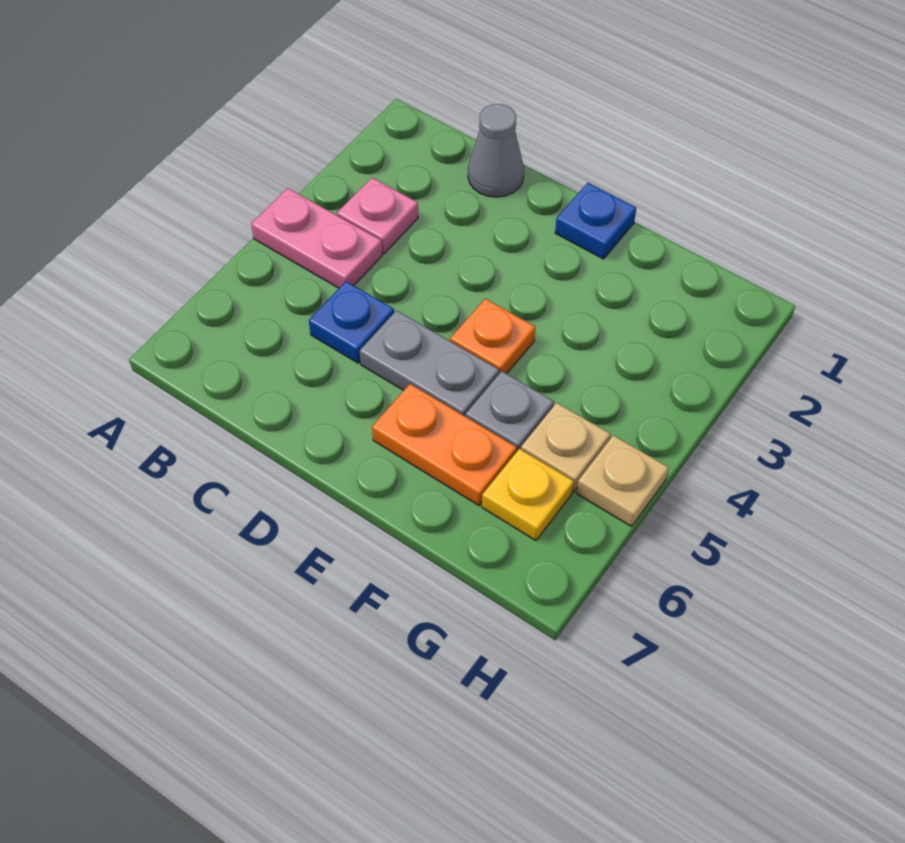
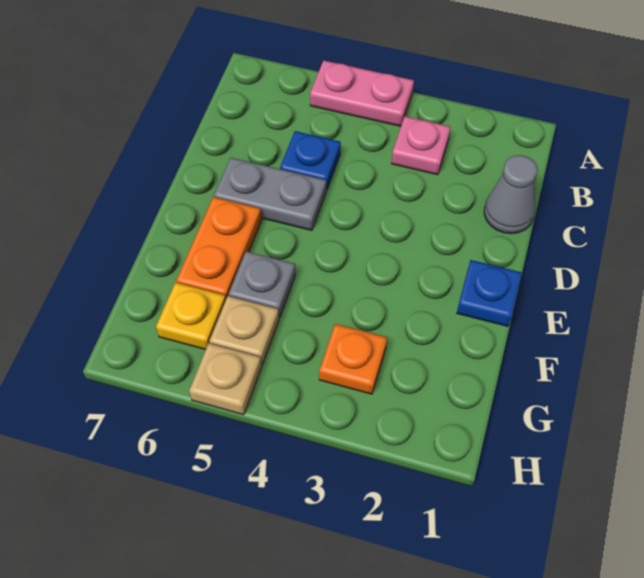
pink 1x2 plate [251,188,382,288] -> pink 1x2 plate turned to [310,61,414,126]
grey 1x2 plate [360,310,499,416] -> grey 1x2 plate turned to [214,158,326,231]
orange 1x1 plate [450,299,535,374] -> orange 1x1 plate moved to [319,324,387,394]

